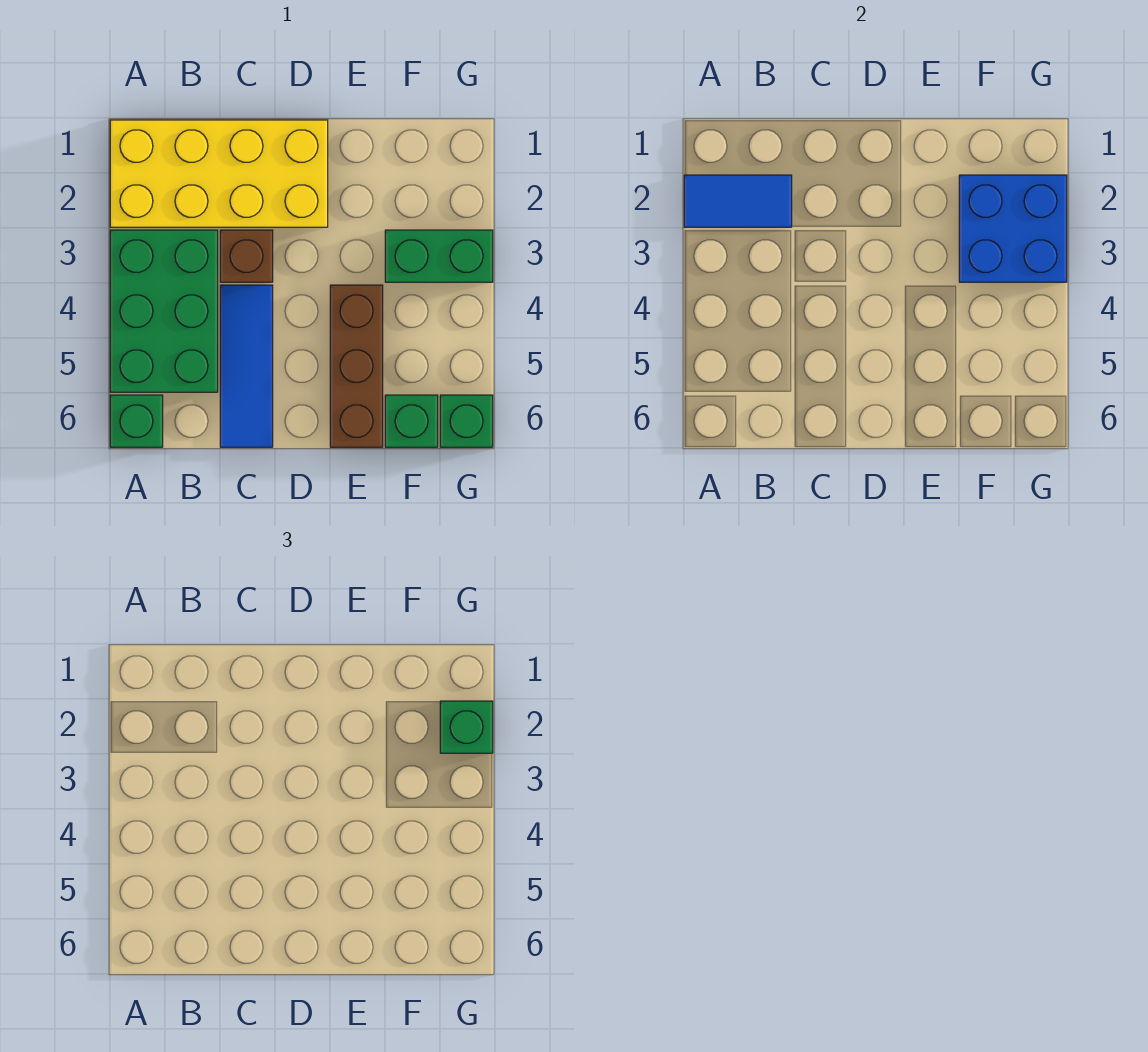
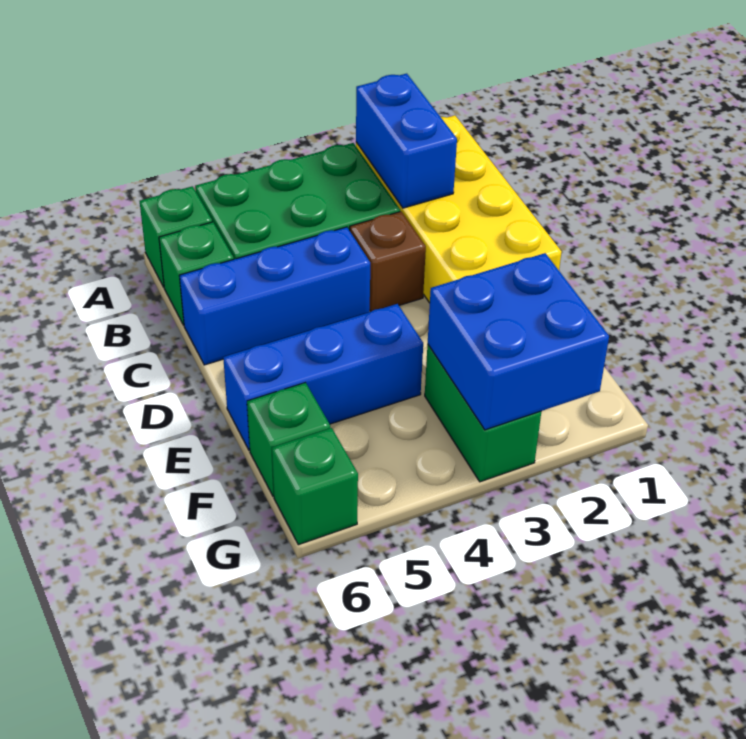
blue 1x2 tile [684,175,792,227] -> blue 1x2 brick [356,74,457,208]
blue 1x3 tile [220,285,273,447] -> blue 1x3 brick [179,227,370,365]
brown 1x3 brick [330,285,383,447] -> blue 1x3 brick [223,304,423,450]
green 1x1 brick [440,701,493,753] -> green 1x1 brick moved to [159,222,234,325]

